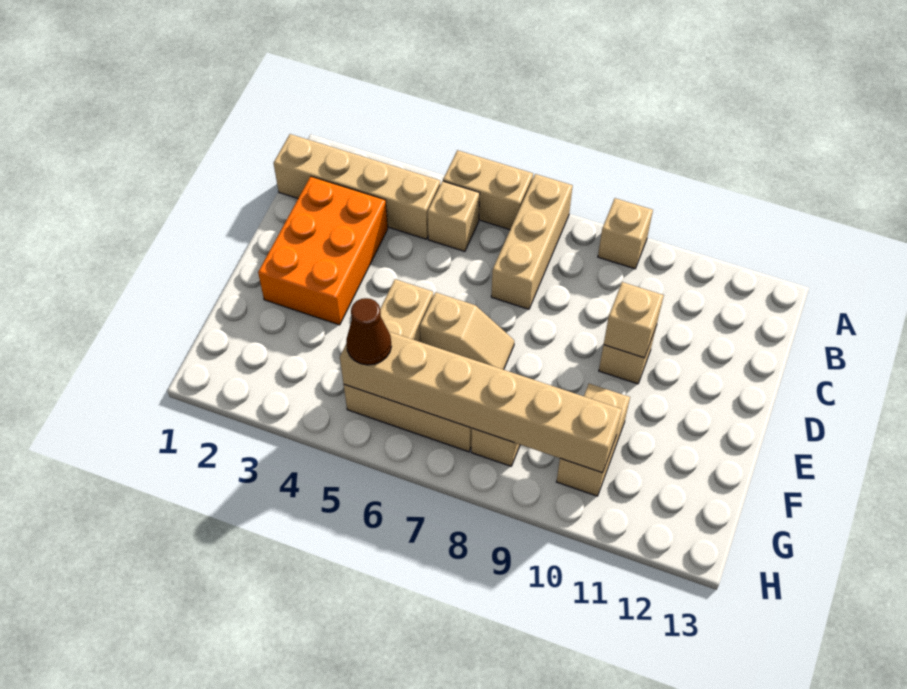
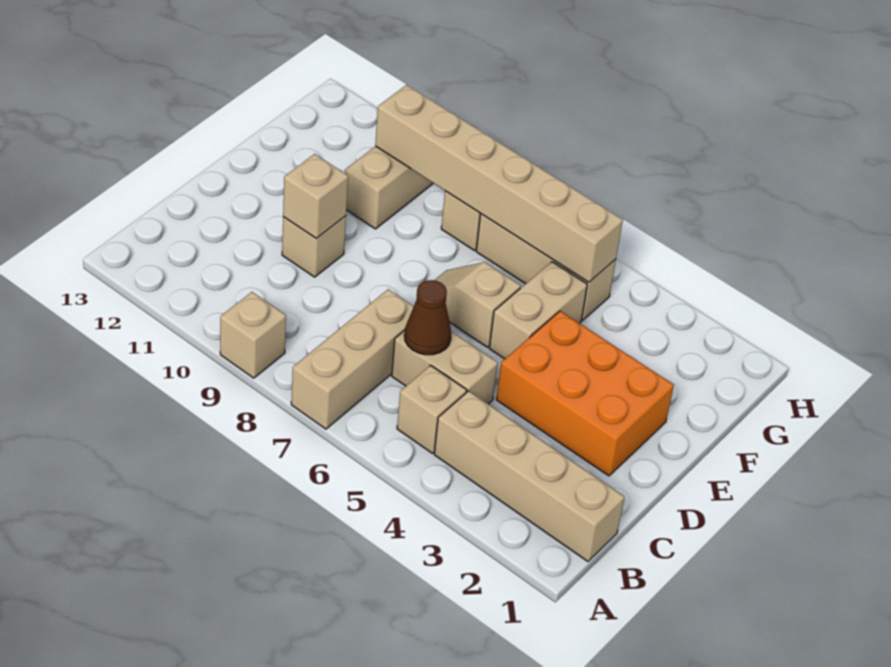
tan 1x2 brick [443,150,533,230] -> tan 1x2 brick moved to [392,330,498,404]
orange 2x3 brick [258,176,388,325] -> orange 2x3 brick turned to [496,311,674,476]
brown 1x1 cone [346,298,391,365] -> brown 1x1 cone moved to [404,280,451,355]

